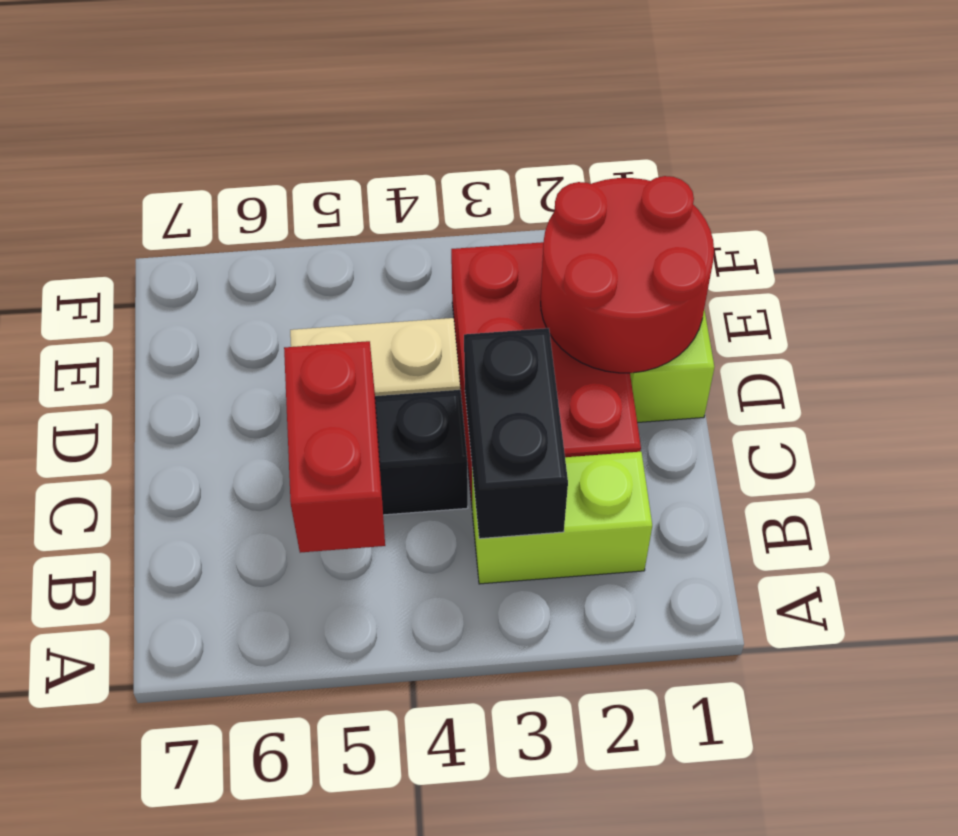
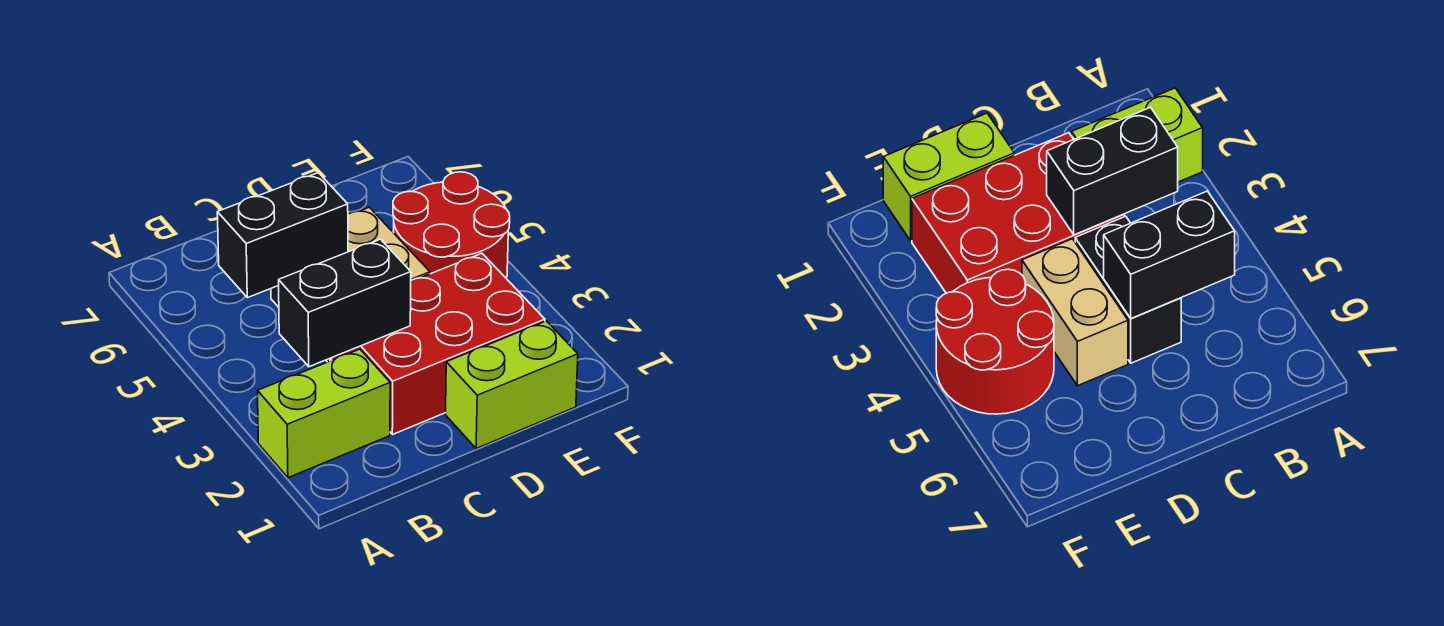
lime 1x2 brick [472,452,652,584] -> lime 1x2 brick turned to [258,349,390,478]
red 1x2 brick [284,341,385,553] -> black 1x2 brick [217,173,348,298]
red 2x2 round brick [541,176,714,373] -> red 2x2 round brick moved to [393,172,510,278]

